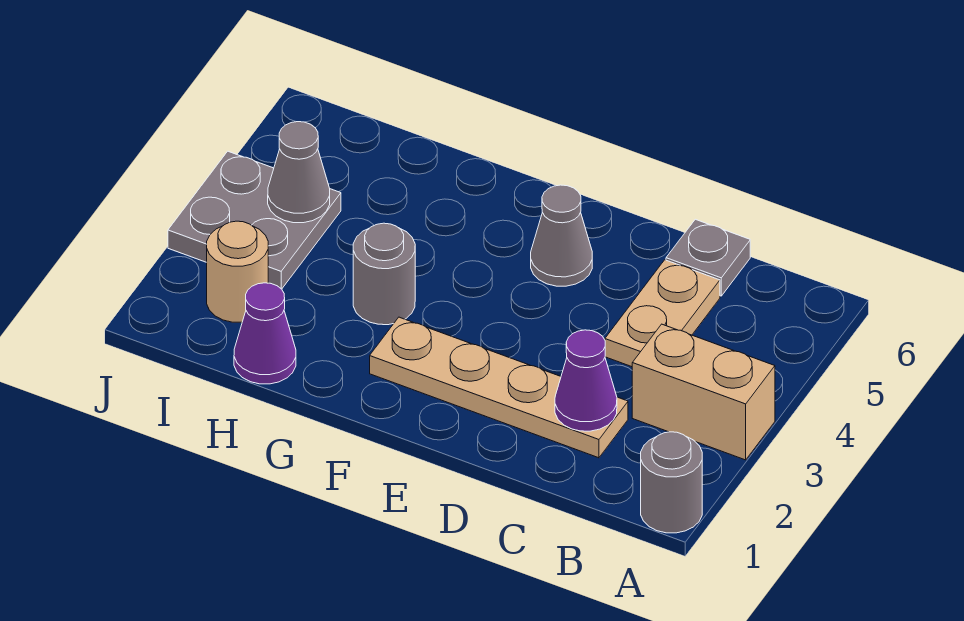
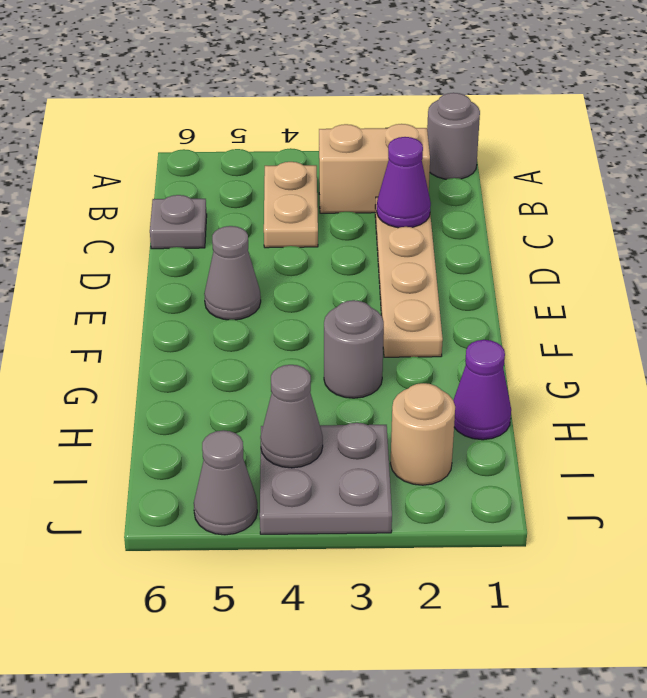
tan 1x2 brick [632,324,775,460] -> tan 1x2 brick turned to [319,124,430,213]
tan 1x2 plate [605,260,720,367] -> tan 1x2 plate turned to [264,162,318,248]
none -> grey 1x1 cone [194,430,257,535]

